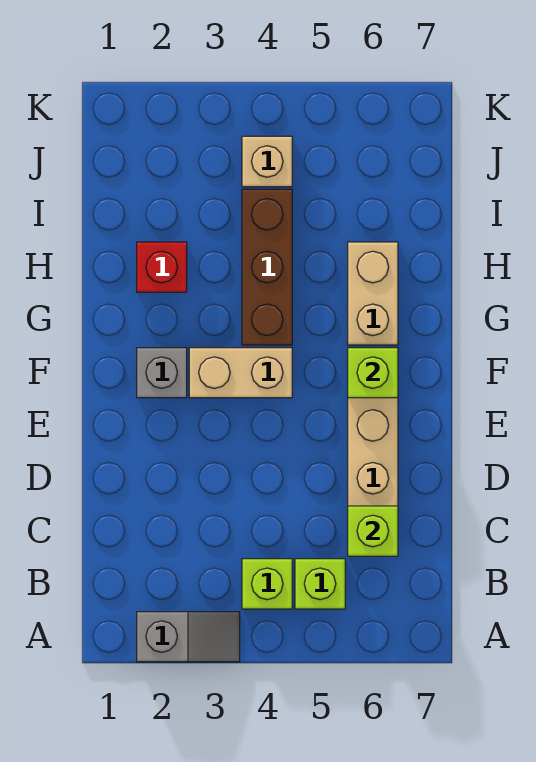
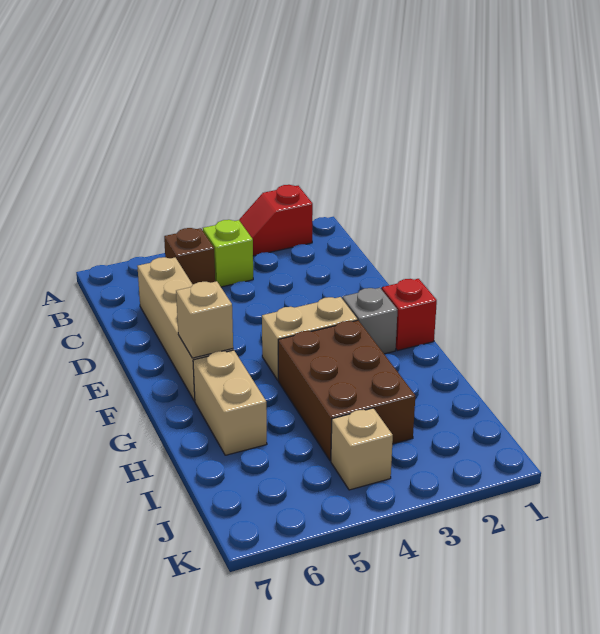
grey 1x2 slope [137,612,240,662] -> red 1x2 slope [239,185,313,256]
lime 1x1 brick [295,559,345,609] -> brown 1x1 brick [164,228,215,284]
lime 1x1 brick [348,506,398,556] -> none
lime 1x1 brick [348,348,398,398] -> tan 1x1 brick [176,281,233,358]
brown 1x3 brick [242,189,292,345] -> brown 2x3 brick [278,320,415,461]
red 1x1 brick [137,242,187,292] -> red 1x1 brick moved to [382,279,437,351]

